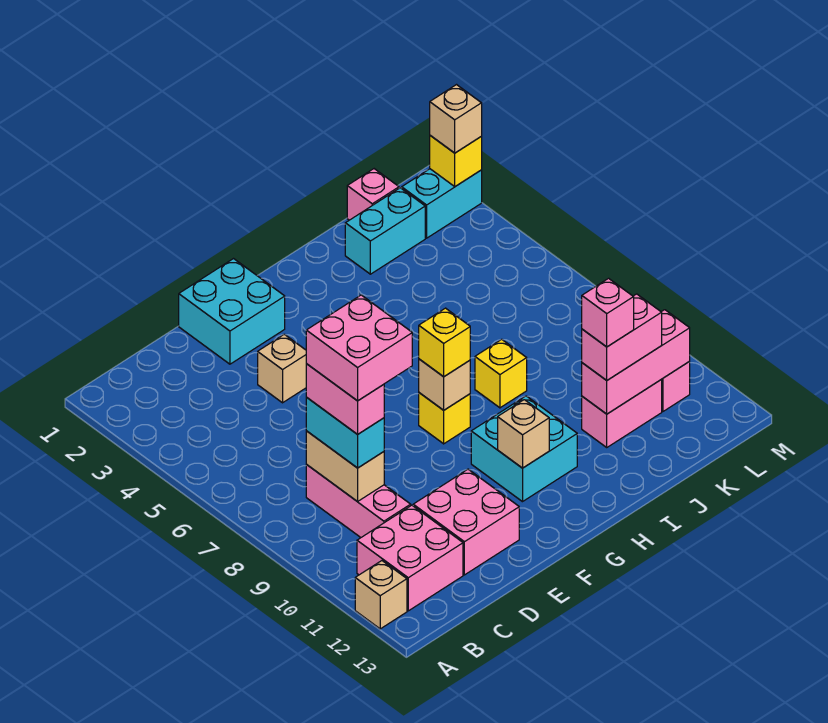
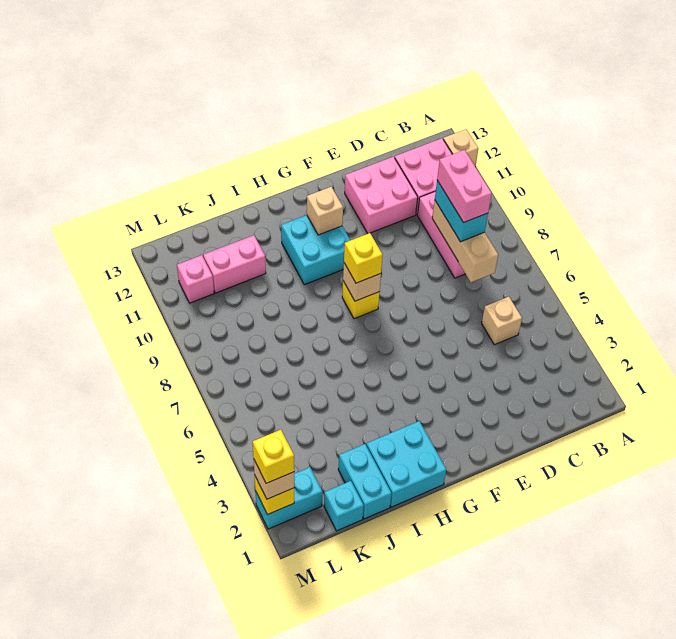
tan 1x2 brick [306,431,384,502] -> tan 1x3 brick [432,200,498,282]
pink 2x2 brick [306,295,412,401] -> none
cyan 2x2 brick [179,259,285,364] -> cyan 2x2 brick moved to [366,421,446,507]
tan 1x1 brick [258,334,307,403] -> tan 1x1 brick moved to [482,297,522,345]
yellow 1x1 brick [475,339,527,408] -> yellow 1x1 brick moved to [253,430,294,483]
cyan 1x2 brick [345,188,425,274] -> cyan 1x2 brick turned to [338,444,392,519]
pink 1x3 brick [582,310,690,414] -> none
pink 1x2 brick [582,294,662,380] -> none
pink 1x1 brick [582,278,634,347] -> none
pink 1x1 brick [347,169,399,220] -> cyan 1x1 brick [324,481,364,531]

